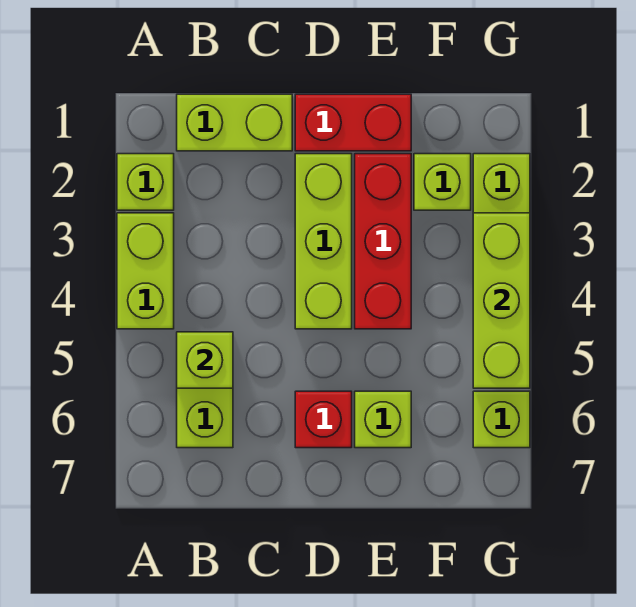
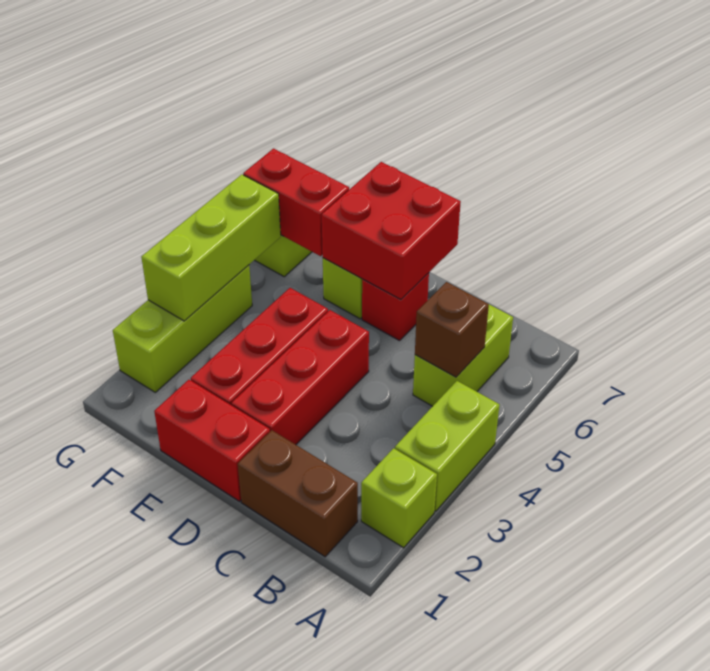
lime 1x2 brick [177,94,292,151] -> brown 1x2 brick [238,430,358,557]
lime 1x1 brick [177,332,233,388] -> brown 1x1 brick [415,282,489,377]
lime 1x3 brick [295,154,352,329] -> red 1x3 brick [231,310,369,445]
none -> red 2x2 brick [322,162,461,299]
lime 1x1 brick [414,154,471,210] -> none
none -> red 1x2 brick [243,149,349,256]

